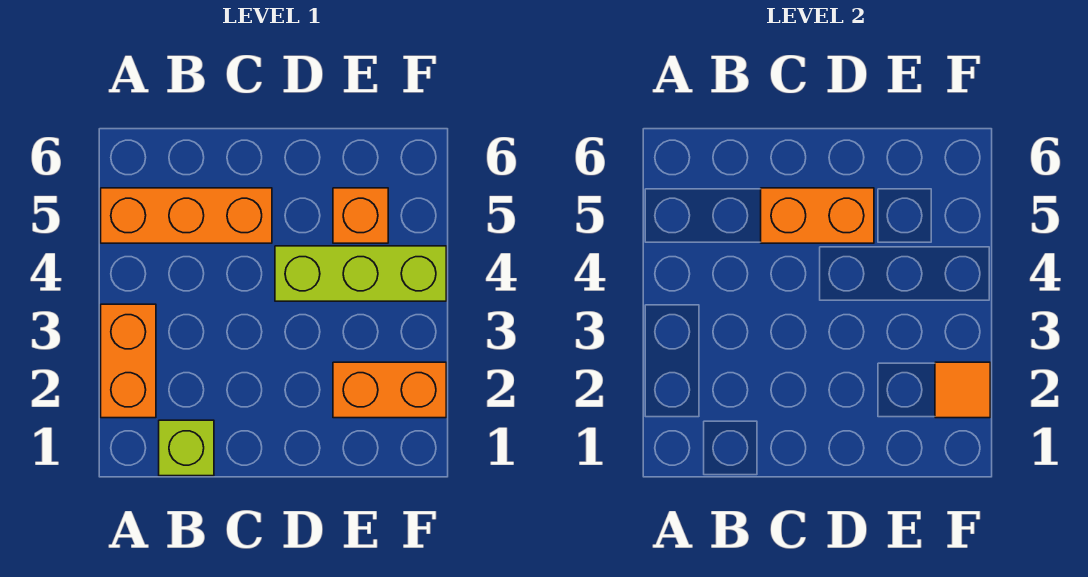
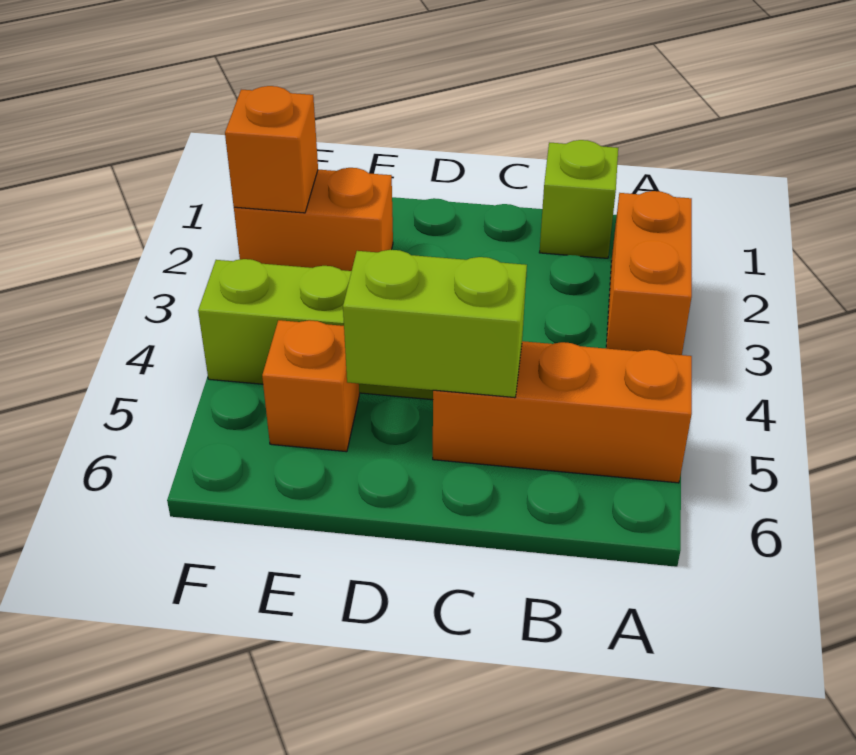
orange 1x2 brick [761,188,874,243] -> lime 1x2 brick [343,250,527,398]
orange 1x1 tile [935,362,990,418] -> orange 1x1 brick [225,86,318,213]

